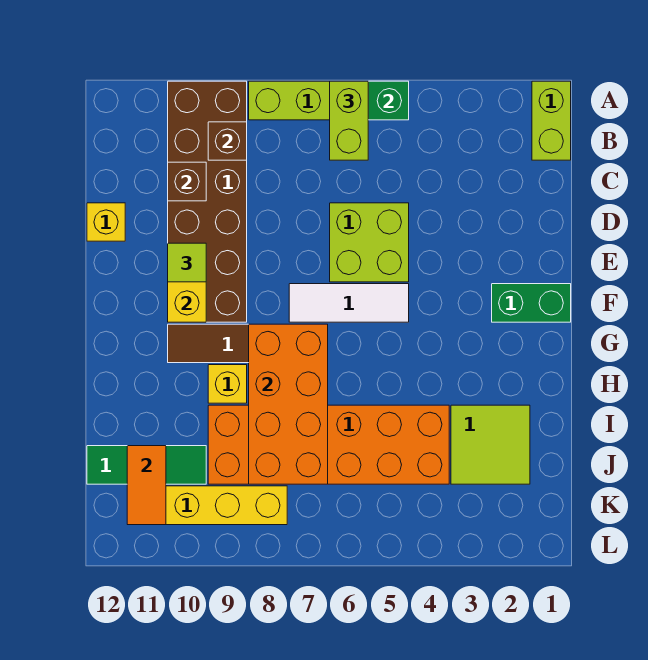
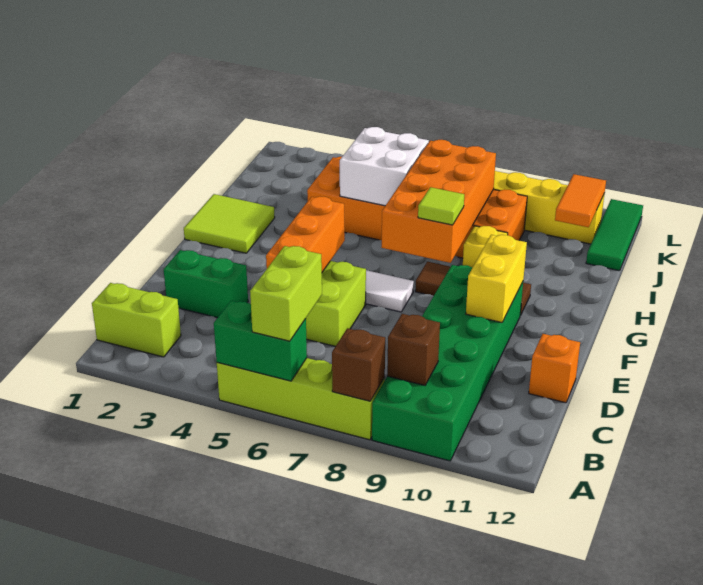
lime 1x2 brick [532,81,571,160] -> lime 1x2 brick turned to [92,283,181,357]
brown 2x6 brick [168,81,247,322] -> green 2x6 brick [372,265,523,461]
brown 1x1 brick [168,162,206,201] -> brown 1x1 brick moved to [332,328,385,401]
none -> orange 1x3 brick [266,196,345,272]
yellow 1x1 brick [87,203,125,241] -> orange 1x1 brick [529,334,580,403]
lime 1x1 tile [168,243,206,282] -> lime 1x1 tile moved to [418,187,464,225]
green 1x2 brick [492,284,571,322] -> green 1x2 brick moved to [164,250,248,318]
lime 2x2 tile [451,405,530,484] -> lime 2x2 tile moved to [184,194,275,253]
none -> white 2x2 brick [340,127,429,206]
green 1x3 tile [87,446,206,484] -> green 1x3 tile turned to [586,199,643,271]

